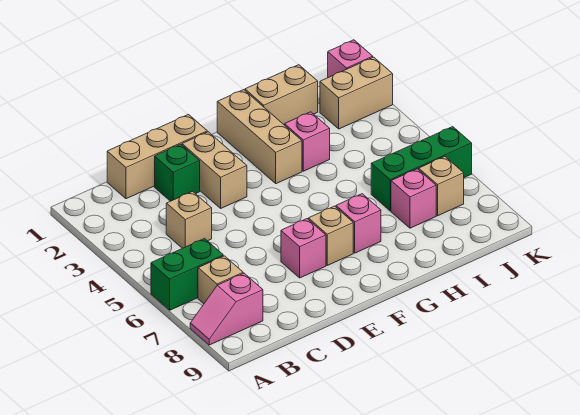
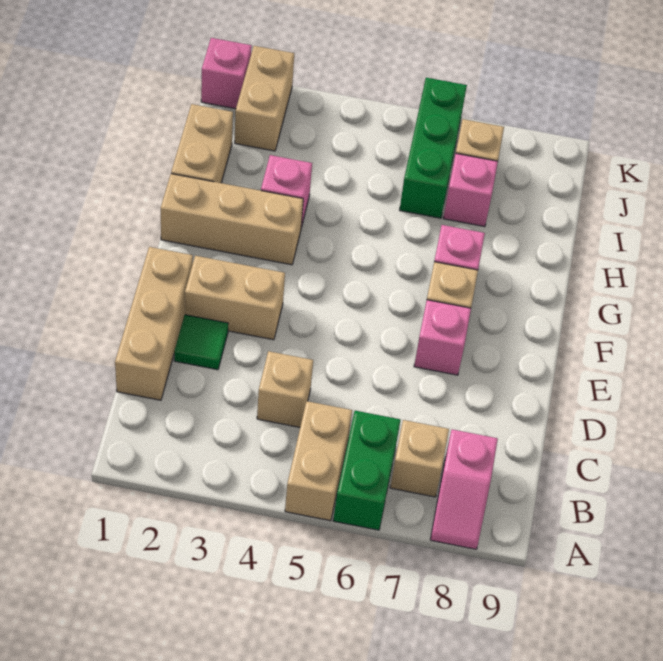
none -> tan 1x2 brick [285,401,352,521]
green 1x1 brick [155,144,200,201] -> green 1x1 tile [174,315,228,370]

